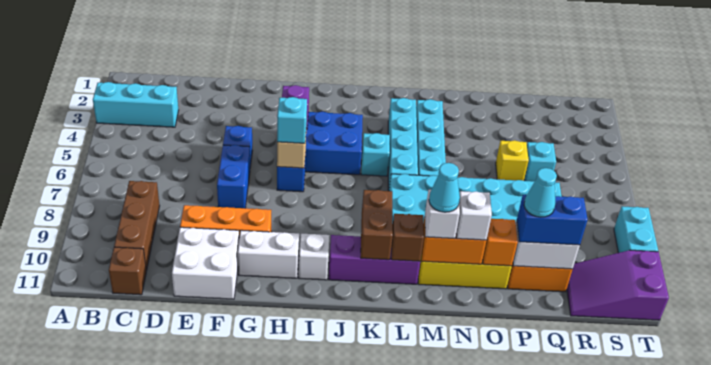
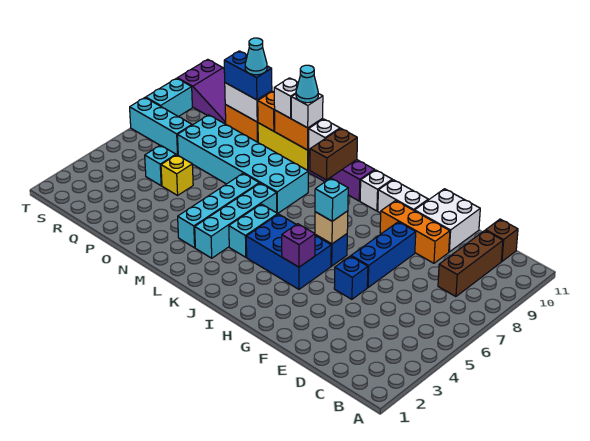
cyan 1x3 brick [93,82,179,127] -> cyan 1x3 brick moved to [130,98,192,155]
blue 1x2 brick [217,145,250,208] -> blue 1x3 brick [351,222,416,288]
cyan 1x1 brick [361,133,390,176] -> cyan 1x2 brick [229,204,278,257]
brown 1x1 brick [391,214,424,261] -> white 1x1 brick [309,119,340,151]

